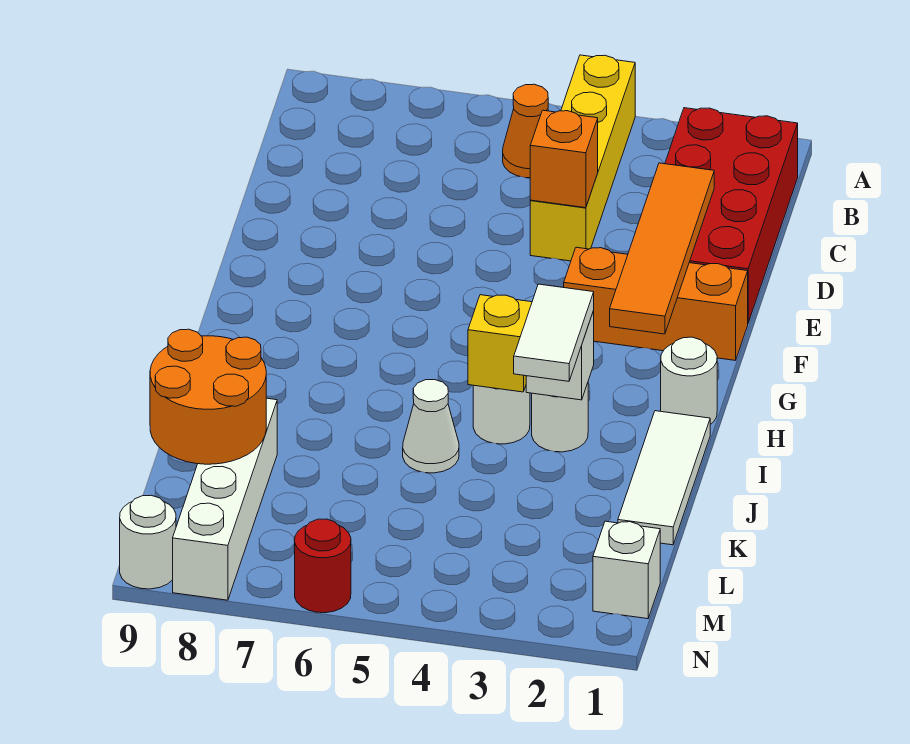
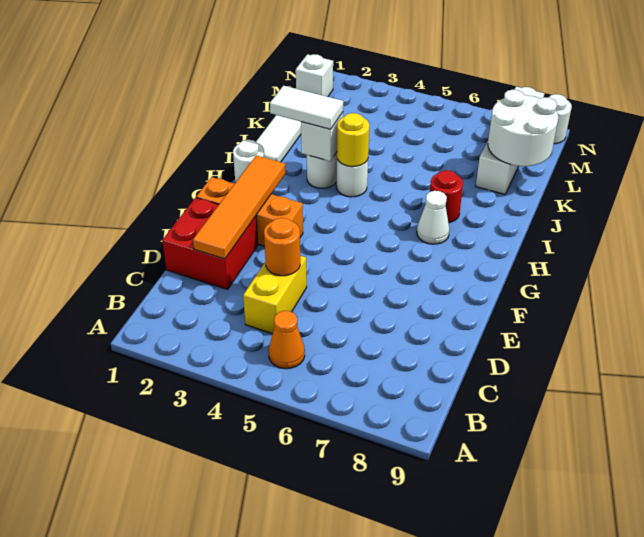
yellow 1x4 brick [530,55,635,261] -> yellow 1x2 brick [243,256,307,334]
red 2x4 brick [665,108,798,323] -> red 2x2 brick [162,198,258,289]
orange 1x1 brick [530,110,598,208] -> orange 1x1 round brick [264,218,300,276]
white 1x2 tile [514,284,594,381] -> white 1x2 tile turned to [270,86,343,129]
yellow 1x1 brick [468,295,532,392] -> yellow 1x1 round brick [337,113,369,167]
white 1x1 cone [403,380,459,473] -> white 1x1 cone moved to [417,191,450,244]
orange 2x2 round brick [150,329,266,464] -> white 2x2 round brick [488,90,558,166]
red 1x1 round brick [295,519,351,613] -> red 1x1 round brick moved to [430,170,463,223]

